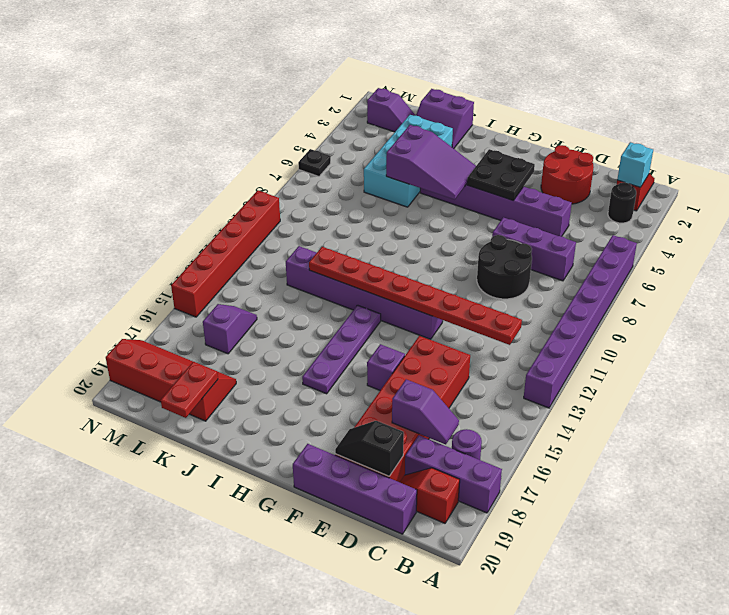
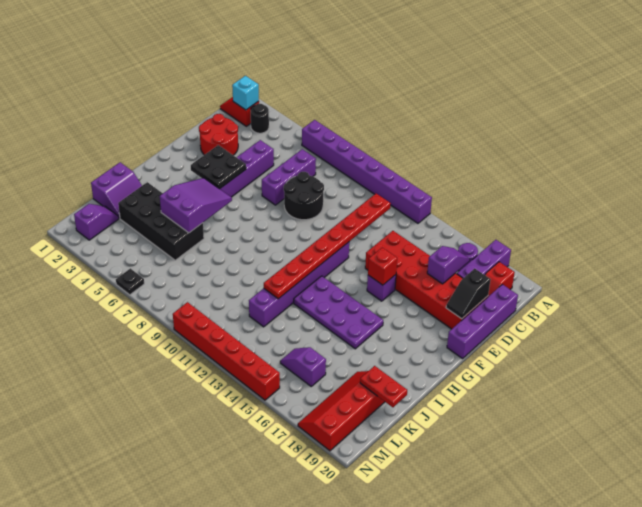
none -> red 1x1 brick [368,247,397,285]
purple 1x4 plate [302,305,381,394] -> purple 2x4 plate [294,276,383,349]
cyan 2x4 brick [364,115,453,207] -> black 2x4 brick [118,182,204,260]

